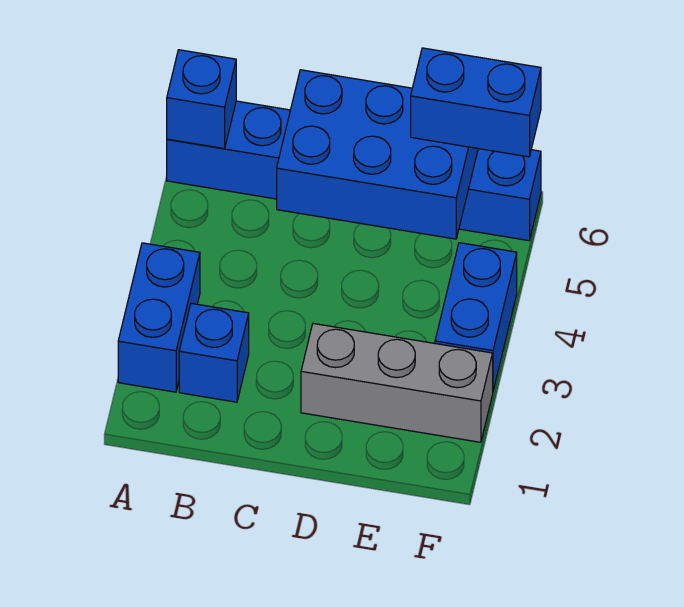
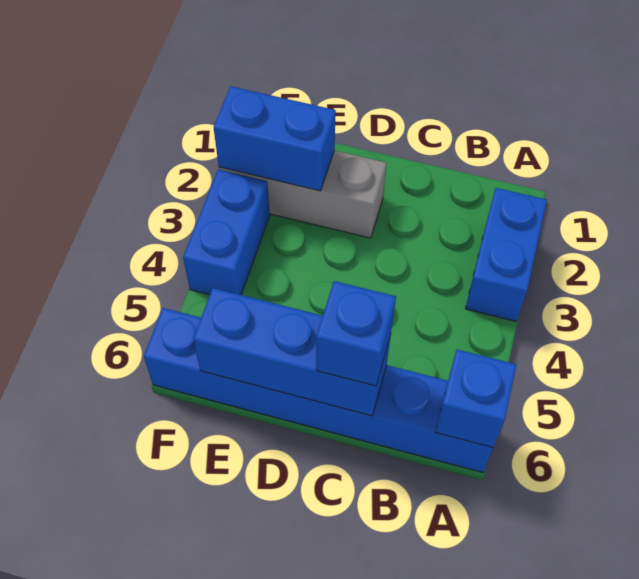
blue 1x1 brick [179,303,249,402] -> blue 1x1 brick moved to [316,281,396,386]
blue 2x3 brick [277,70,478,239] -> blue 1x3 brick [193,288,391,416]
blue 1x2 brick [411,48,541,157] -> blue 1x2 brick moved to [214,86,336,191]

